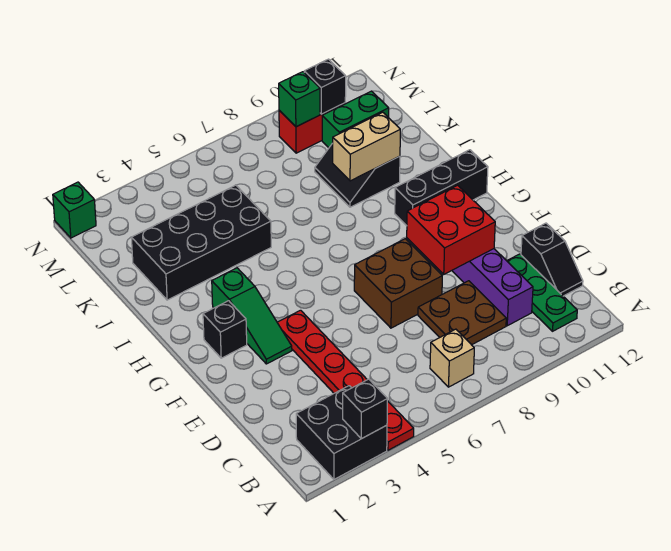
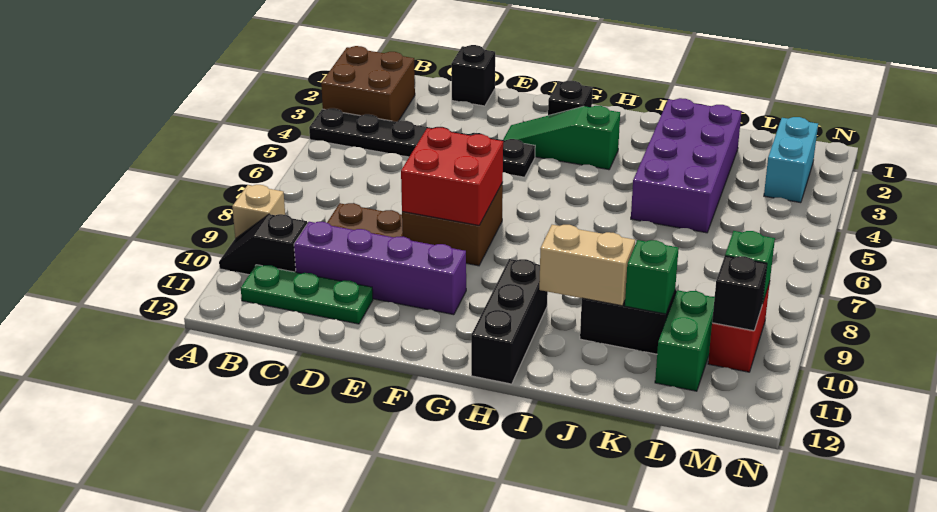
black 2x2 brick [296,386,387,479] -> brown 2x2 brick [321,46,415,122]
black 1x1 brick [343,379,388,439] -> black 1x1 brick moved to [451,45,495,106]
red 1x6 plate [277,310,414,450] -> black 1x6 plate [309,108,535,177]
tan 1x1 brick [430,329,474,387] -> tan 1x1 brick moved to [232,185,285,239]
black 1x2 slope [521,223,583,296] -> black 1x2 slope moved to [219,214,307,275]
red 2x2 brick [407,185,495,274] -> red 2x2 brick moved to [401,128,503,225]
black 2x4 brick [131,185,271,300] -> purple 2x4 brick [631,98,742,233]
tan 1x2 brick [333,112,400,181] -> tan 1x2 brick turned to [539,225,635,306]
none -> cyan 1x2 brick [764,117,818,203]
green 1x1 brick [53,182,96,238] -> green 1x1 brick moved to [625,240,679,314]

